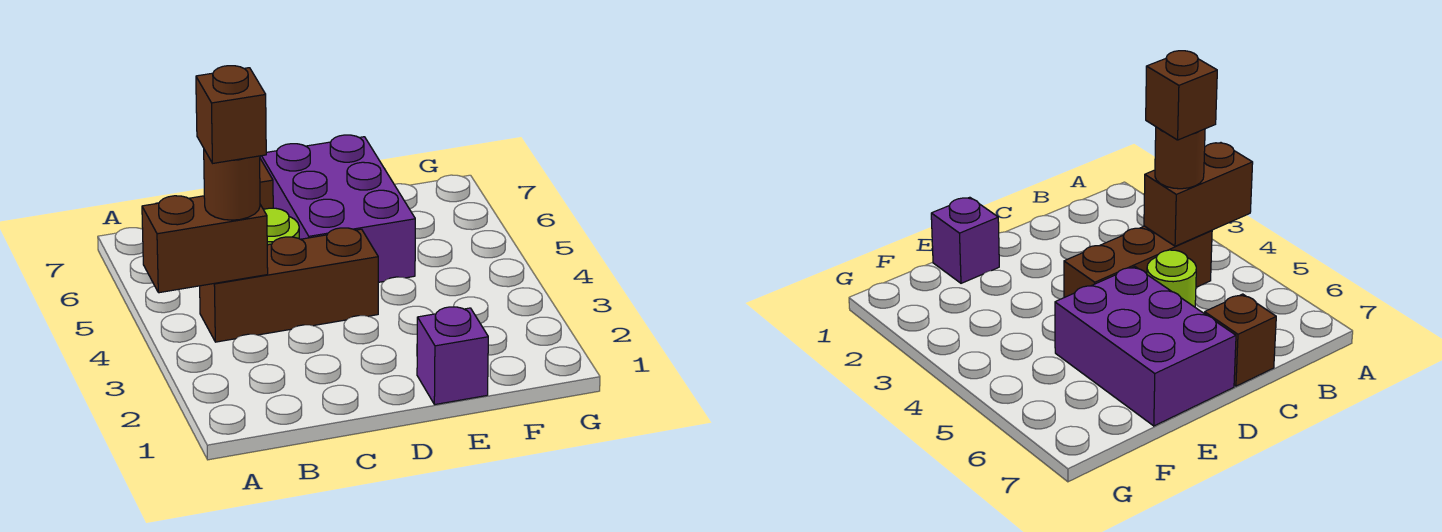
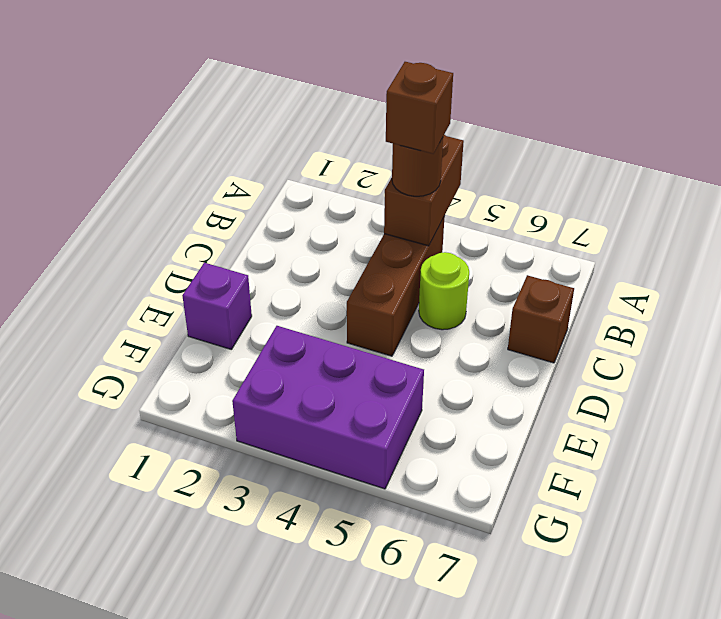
purple 2x3 brick [260,135,415,282] -> purple 2x3 brick moved to [232,326,424,489]

